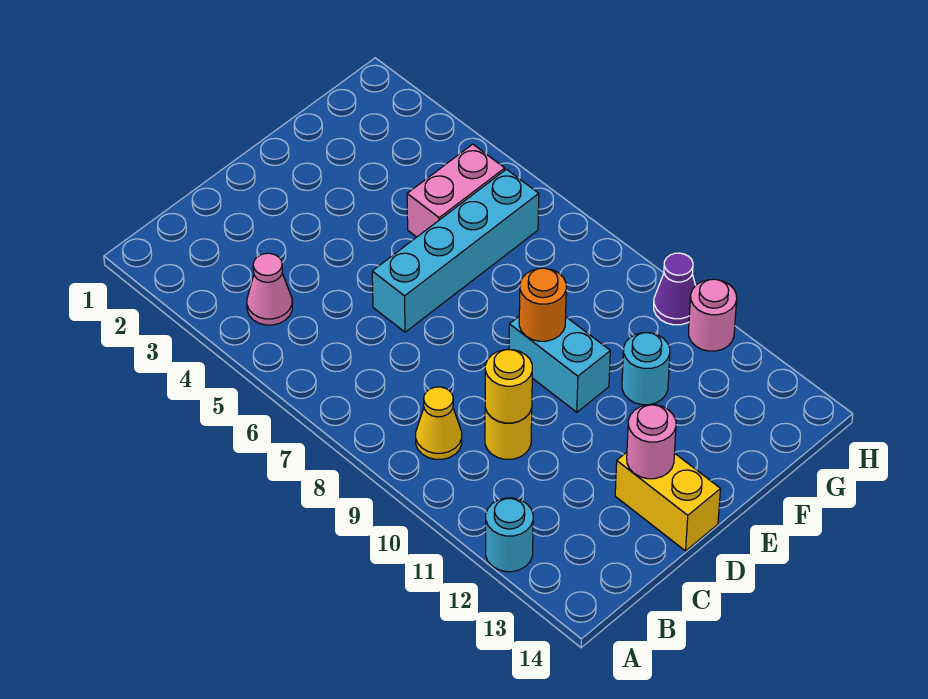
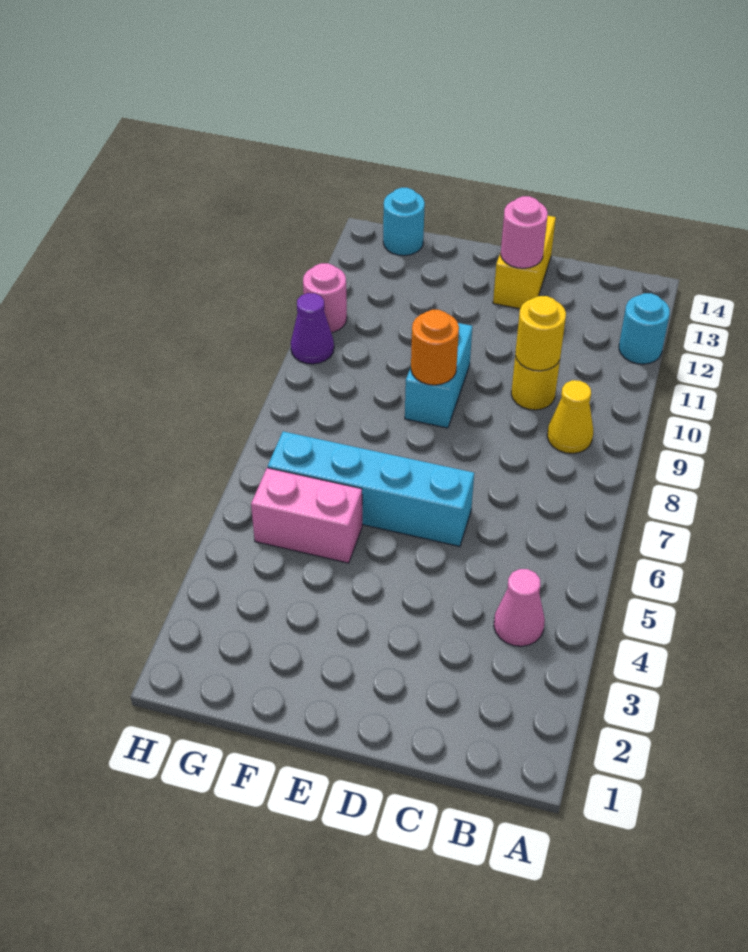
cyan 1x1 round brick [622,333,670,405] -> cyan 1x1 round brick moved to [383,188,425,256]

